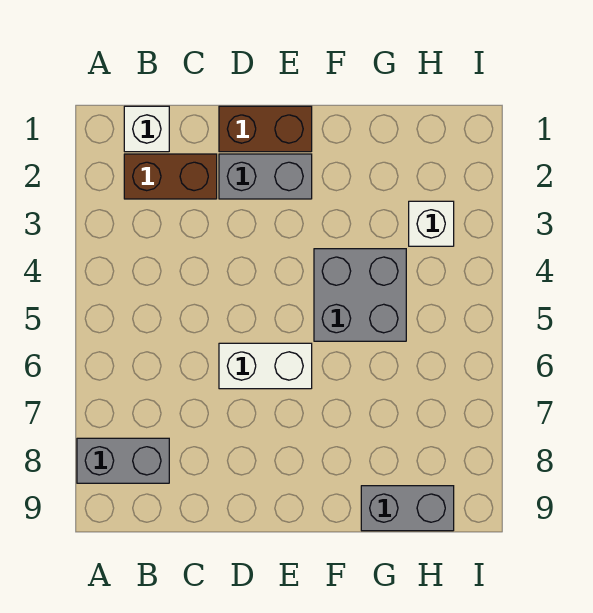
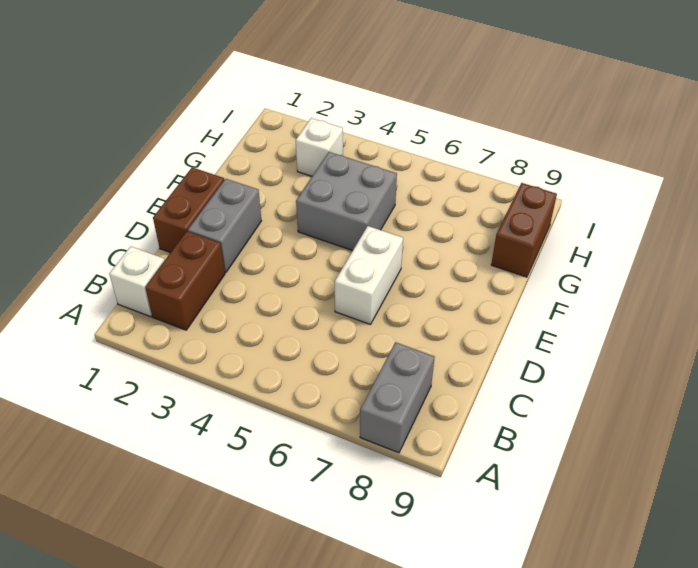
grey 1x2 brick [361,486,454,531] -> brown 1x2 brick [491,183,557,277]

